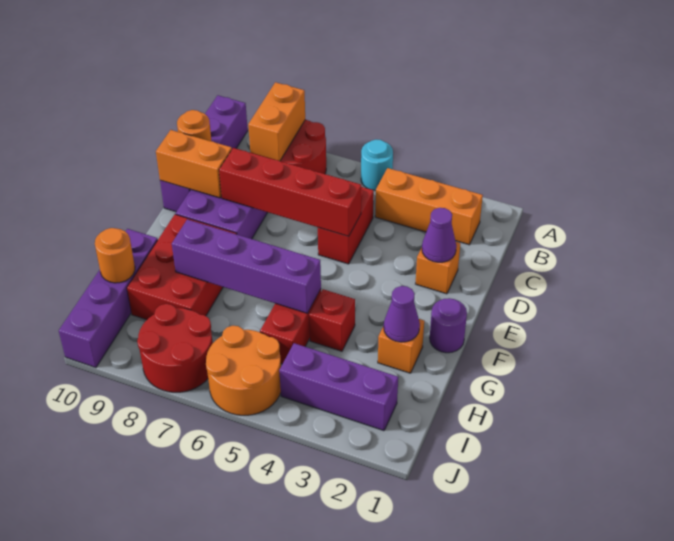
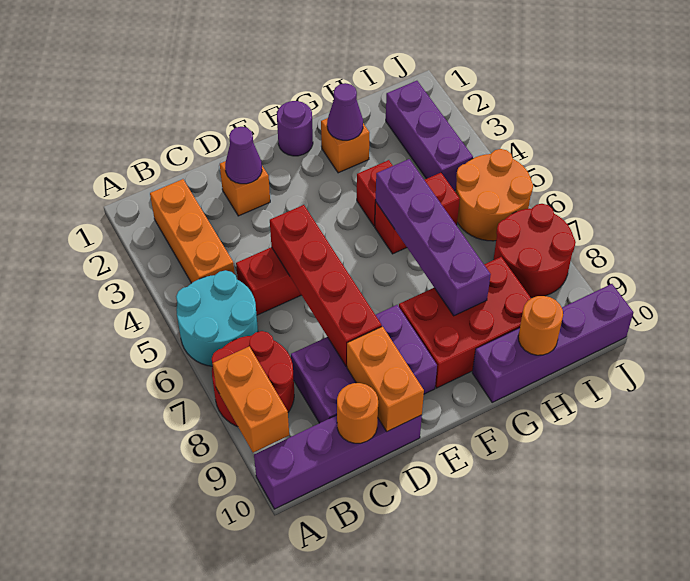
cyan 1x1 round brick [361,139,393,191] -> cyan 2x2 round brick [176,270,258,366]
orange 1x2 brick [248,82,305,161] -> orange 1x2 brick turned to [213,346,289,452]

